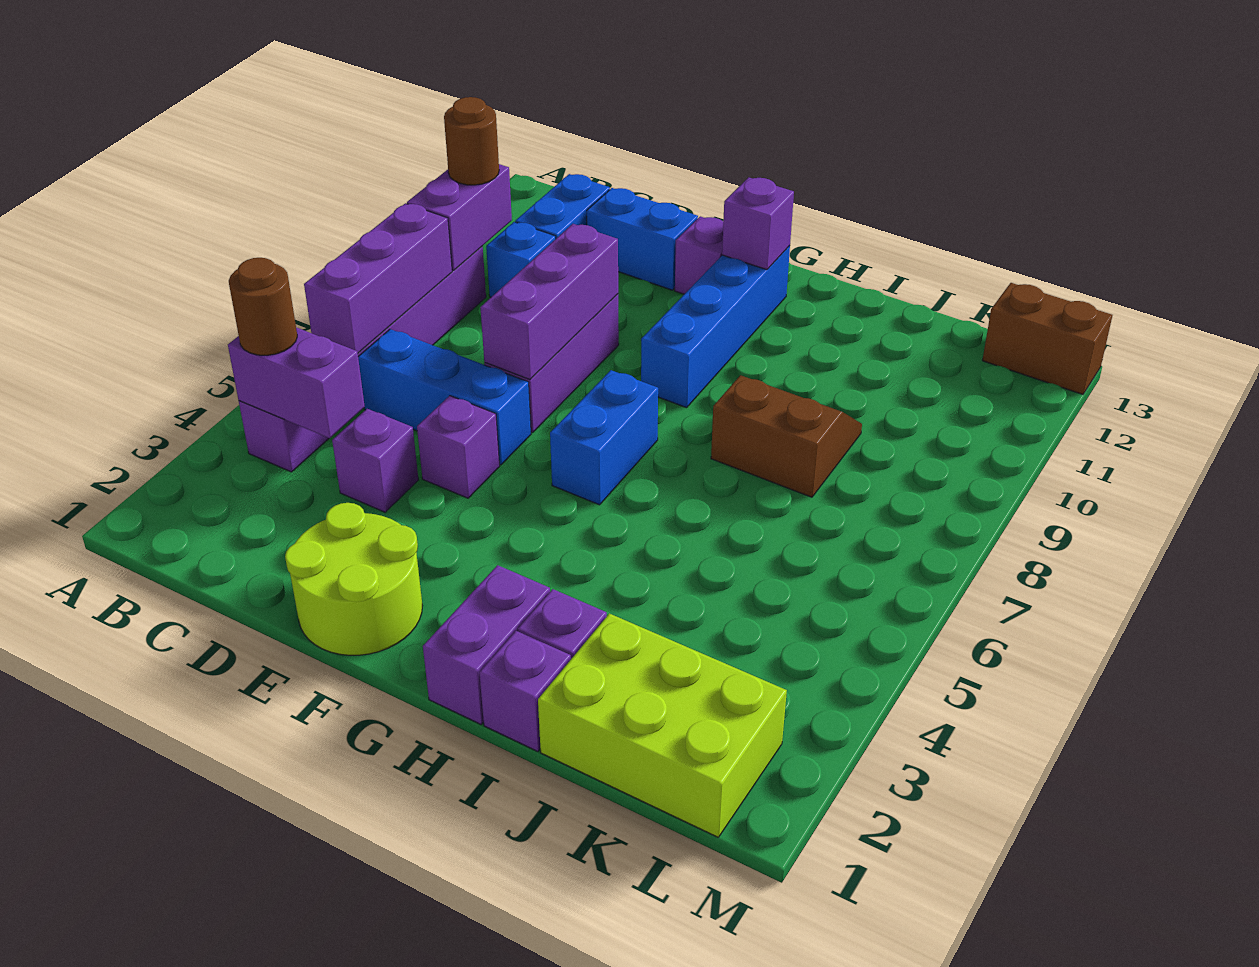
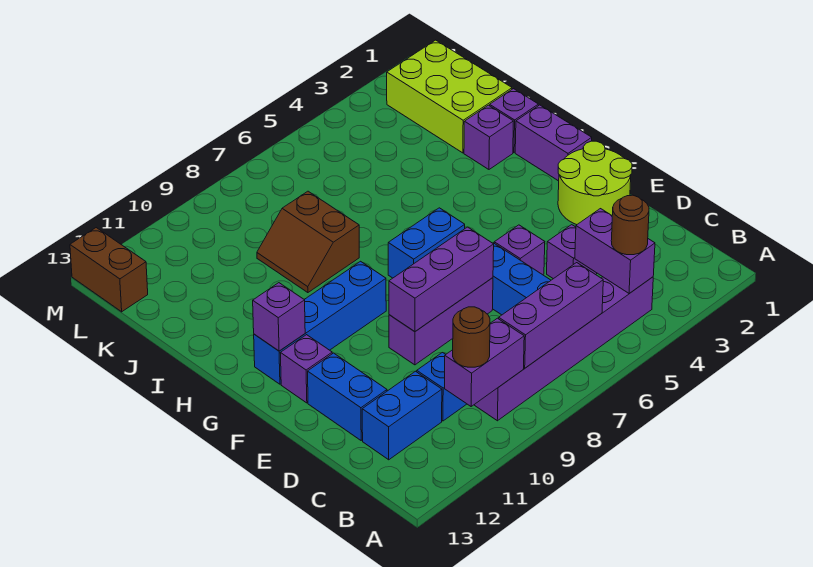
purple 1x2 brick [423,565,550,724] -> purple 1x2 brick turned to [515,105,592,181]

